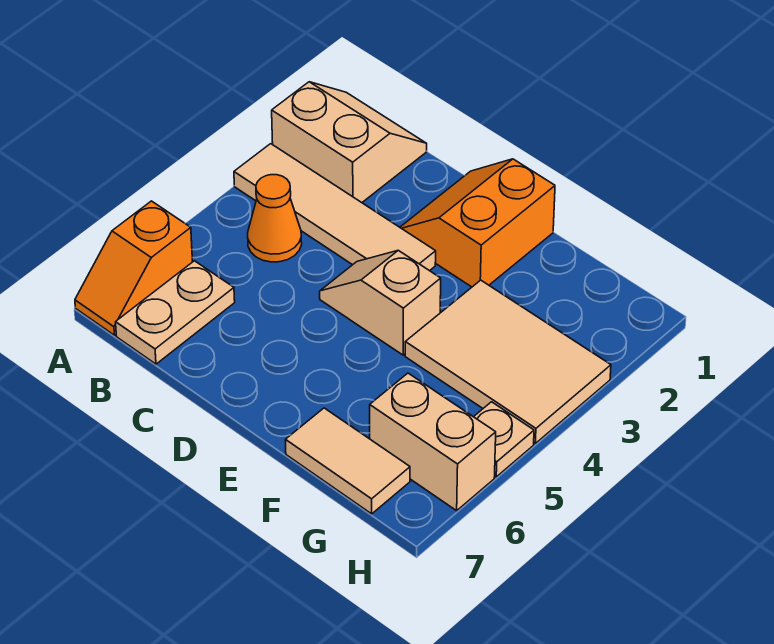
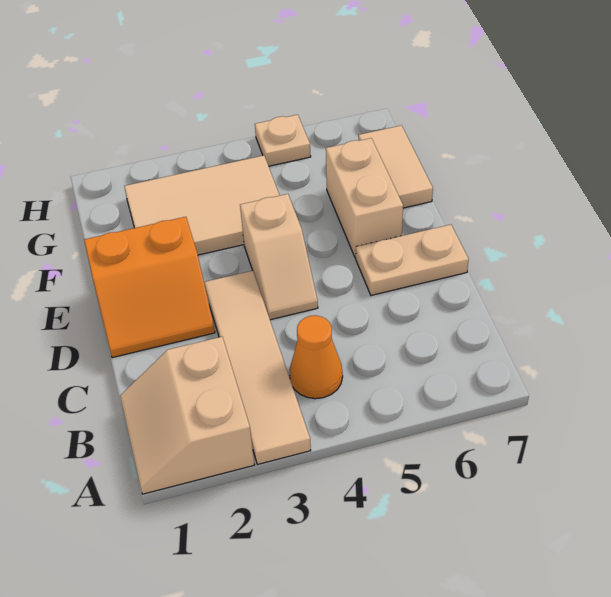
orange 1x2 slope [75,201,193,335] -> none
tan 1x2 plate [116,261,235,364] -> tan 1x2 plate moved to [356,225,469,295]
tan 2x3 tile [405,280,611,443] -> tan 2x3 tile turned to [124,155,280,255]
tan 1x2 brick [370,373,496,511] -> tan 1x2 brick moved to [326,138,403,258]

